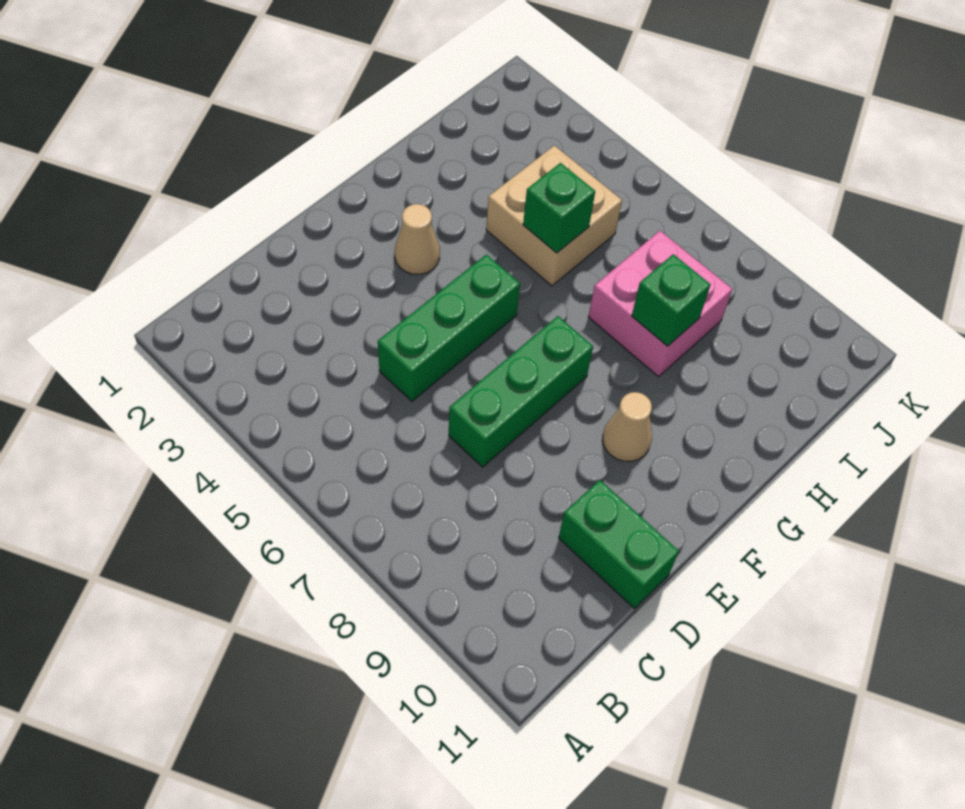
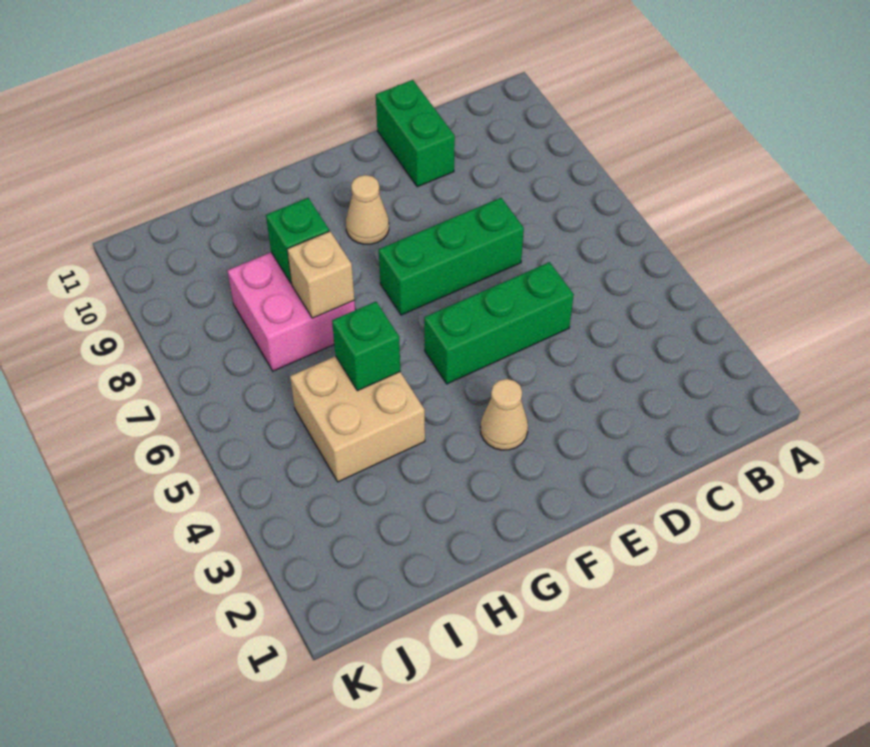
none -> tan 1x1 brick [287,231,354,318]

